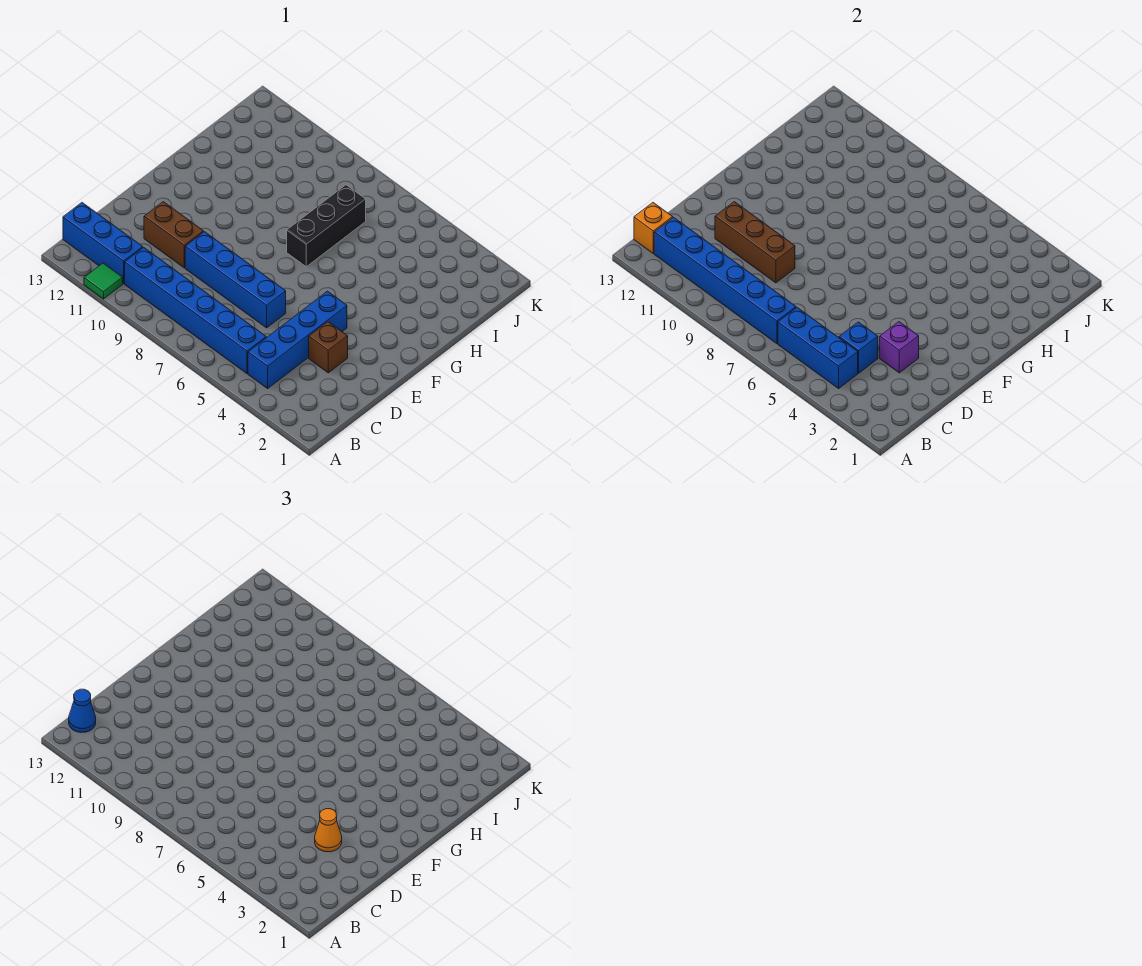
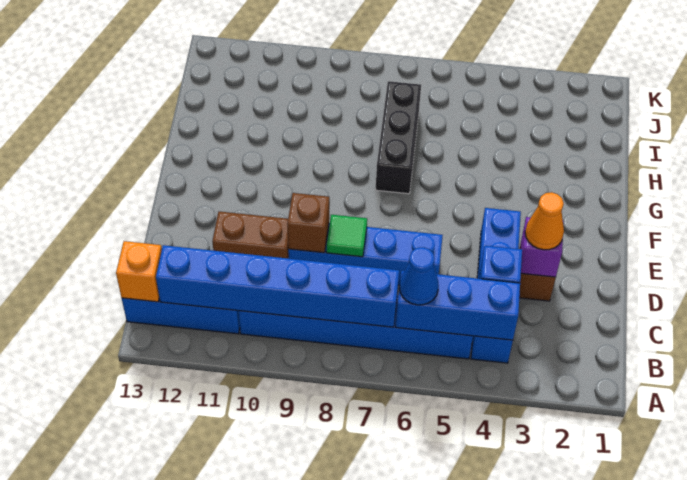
green 1x1 tile [84,263,123,299] -> green 1x1 tile moved to [326,215,367,257]
blue 1x1 cone [69,689,96,733] -> blue 1x1 cone moved to [400,247,439,305]
brown 1x3 brick [715,202,795,283] -> brown 1x1 brick [287,193,329,253]

